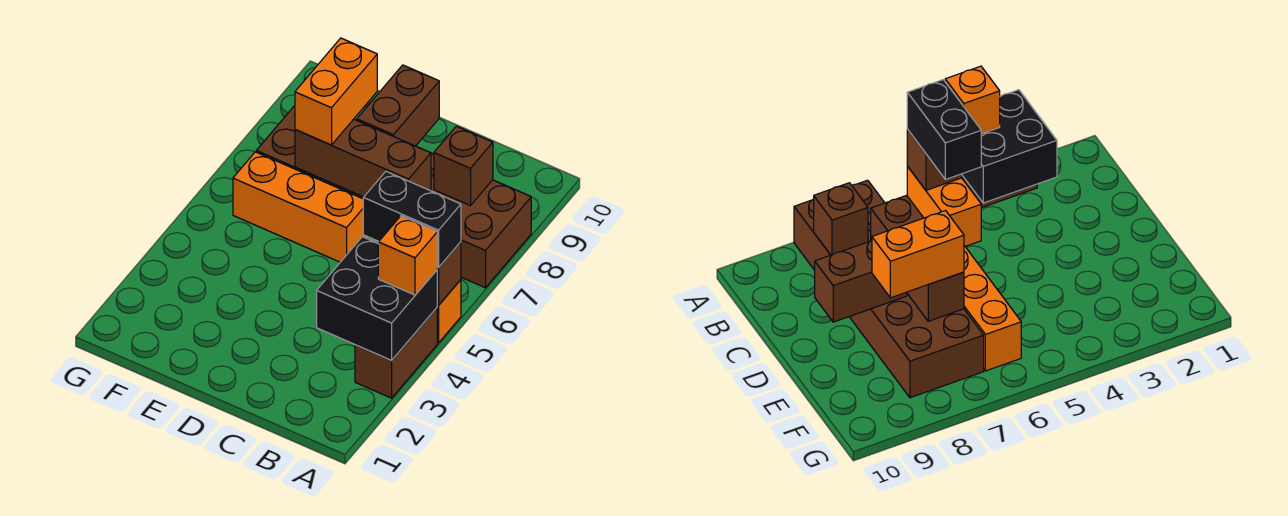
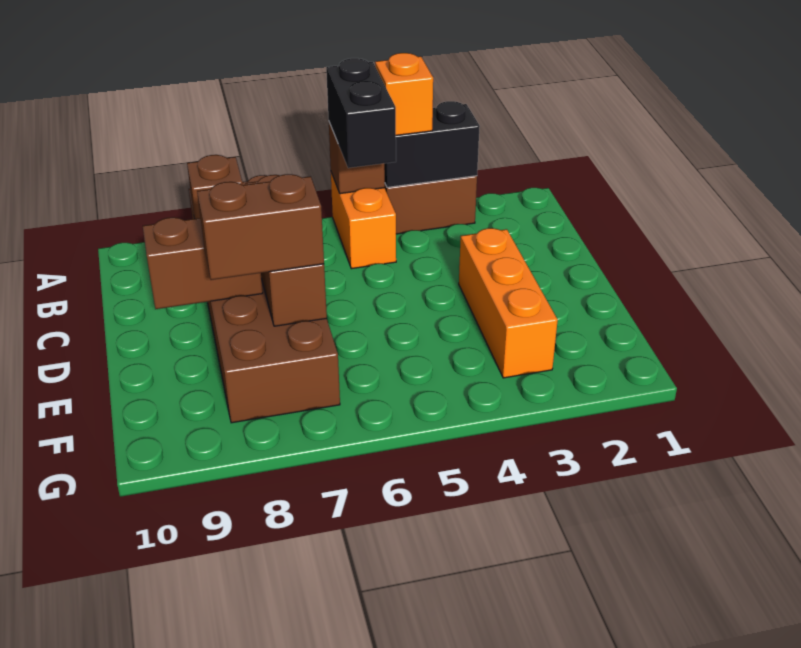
black 2x2 brick [317,237,437,361] -> black 1x2 brick [384,101,480,187]
orange 1x3 brick [233,152,369,262] -> orange 1x3 brick moved to [459,228,558,378]
orange 1x2 brick [295,38,377,145] -> brown 1x2 brick [197,174,324,280]

